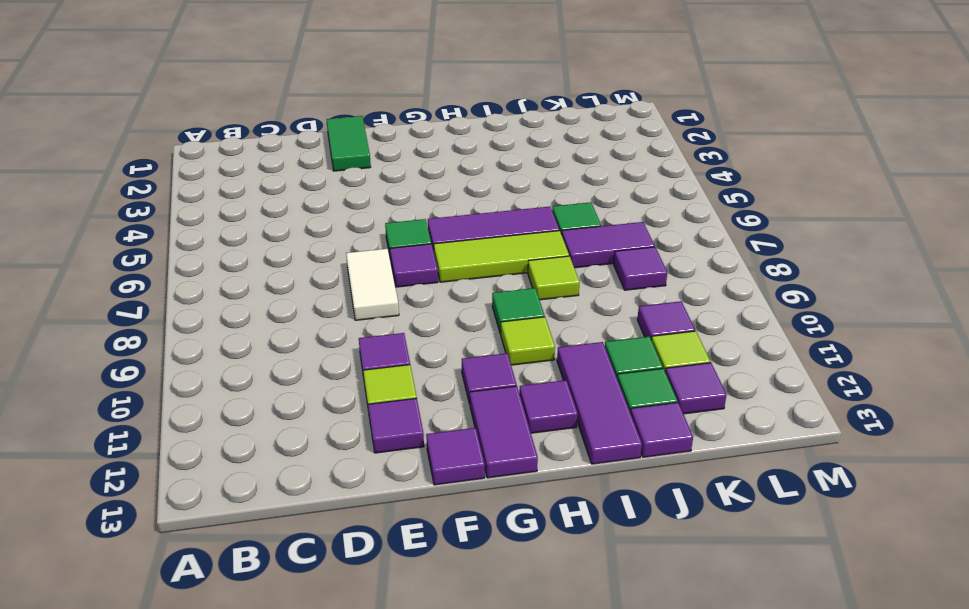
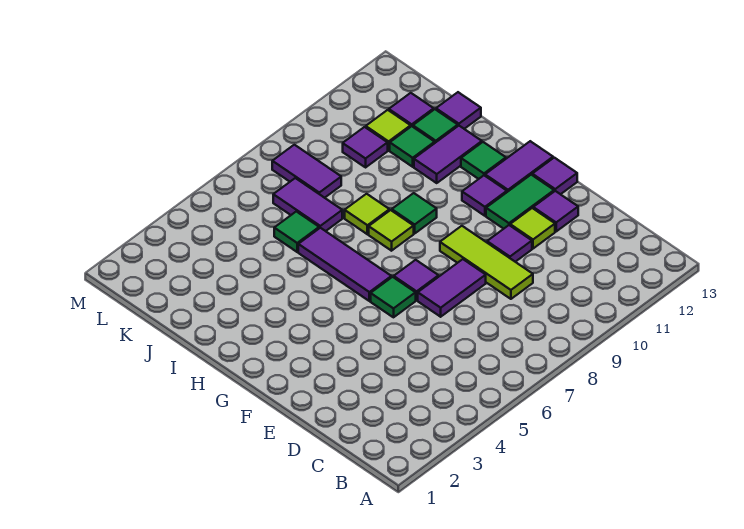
green 1x2 tile [327,116,371,171] -> green 1x2 tile moved to [486,175,554,229]
white 1x2 tile [346,249,399,320] -> purple 1x2 tile [418,259,486,317]
lime 1x3 tile [434,231,569,282] -> lime 1x3 tile moved to [440,226,533,299]
lime 1x1 tile [501,317,555,365] -> lime 1x1 tile moved to [369,210,414,251]
purple 1x1 tile [519,380,578,433] -> green 1x1 tile [461,142,506,179]
purple 1x3 tile [557,342,642,464] -> purple 1x2 tile [414,126,482,183]
purple 1x1 tile [614,247,667,290] -> purple 1x2 tile [272,145,341,198]

